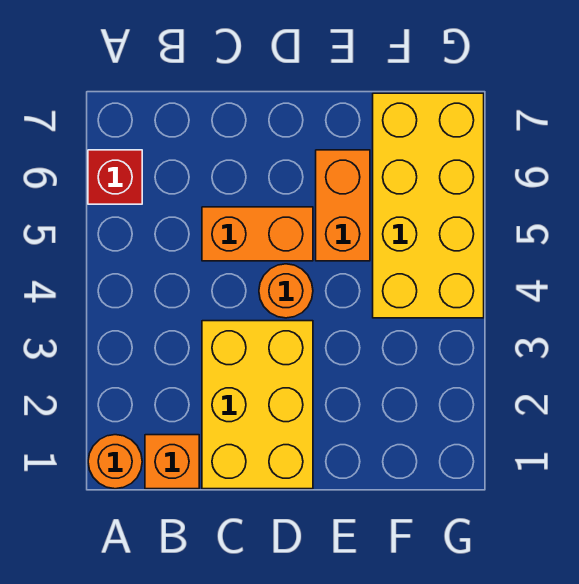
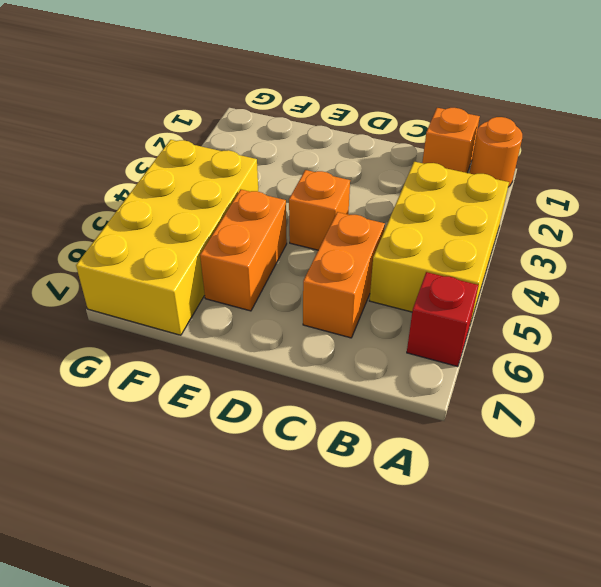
yellow 2x3 brick [202,321,313,489] -> yellow 2x3 brick moved to [369,162,509,324]
orange 1x2 brick [202,207,313,261] -> orange 1x2 brick turned to [303,212,385,338]
orange 1x1 round brick [259,264,313,318] -> orange 1x1 brick [289,170,350,250]

